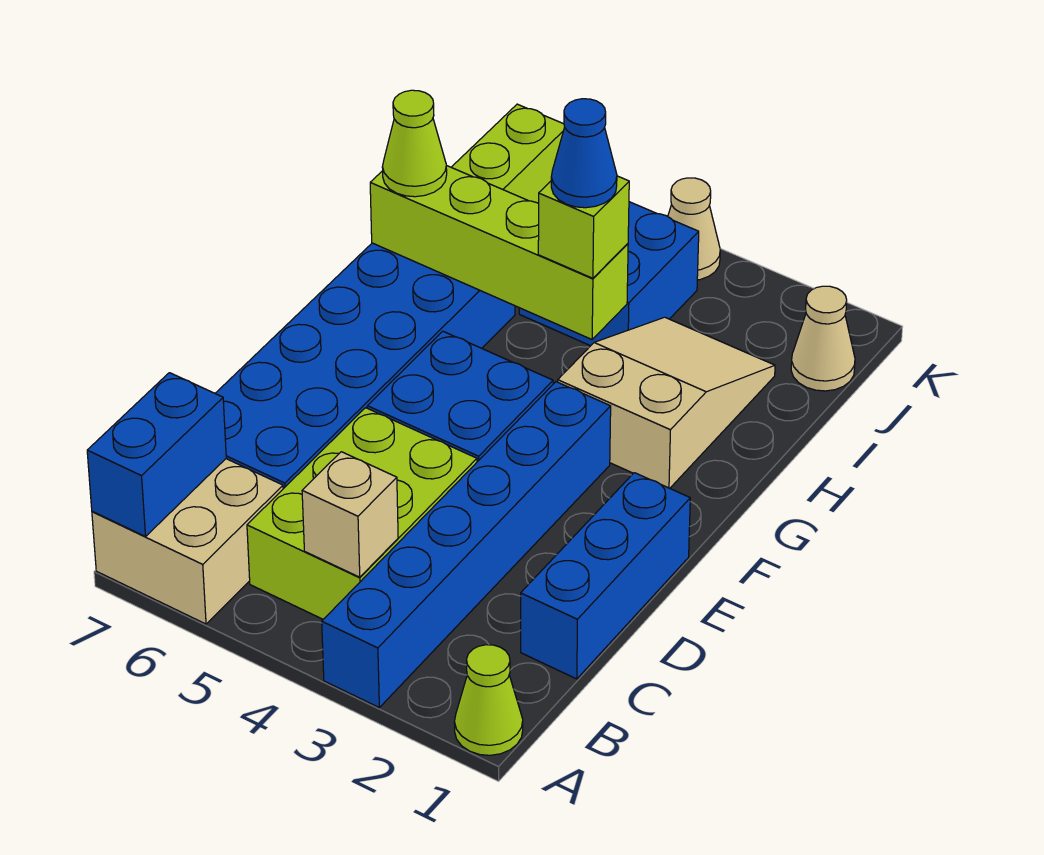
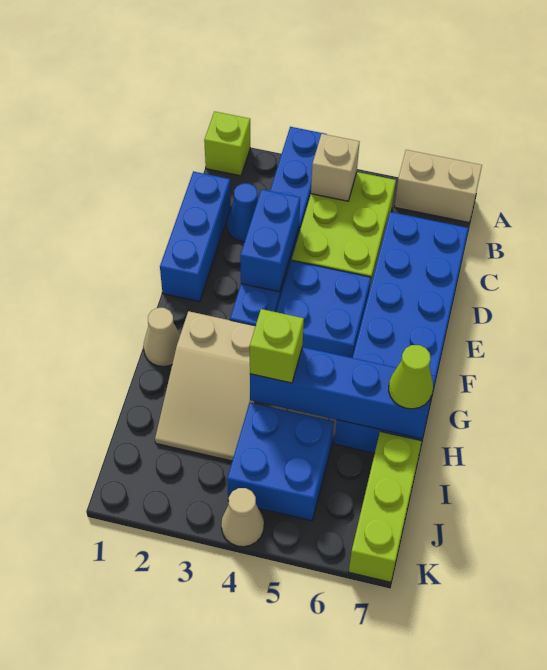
lime 1x1 cone [454,645,523,755] -> lime 1x1 brick [204,112,250,176]
tan 2x2 brick [92,459,283,624] -> tan 1x2 brick [395,150,482,223]
blue 1x2 brick [87,373,226,537] -> blue 1x2 brick moved to [240,189,300,292]
lime 1x4 brick [370,165,628,339] -> blue 1x4 brick [250,347,436,439]
blue 1x1 cone [551,99,617,208] -> blue 1x1 cone moved to [227,183,258,242]
tan 1x1 cone [791,286,855,391] -> tan 1x1 cone moved to [143,308,180,366]

